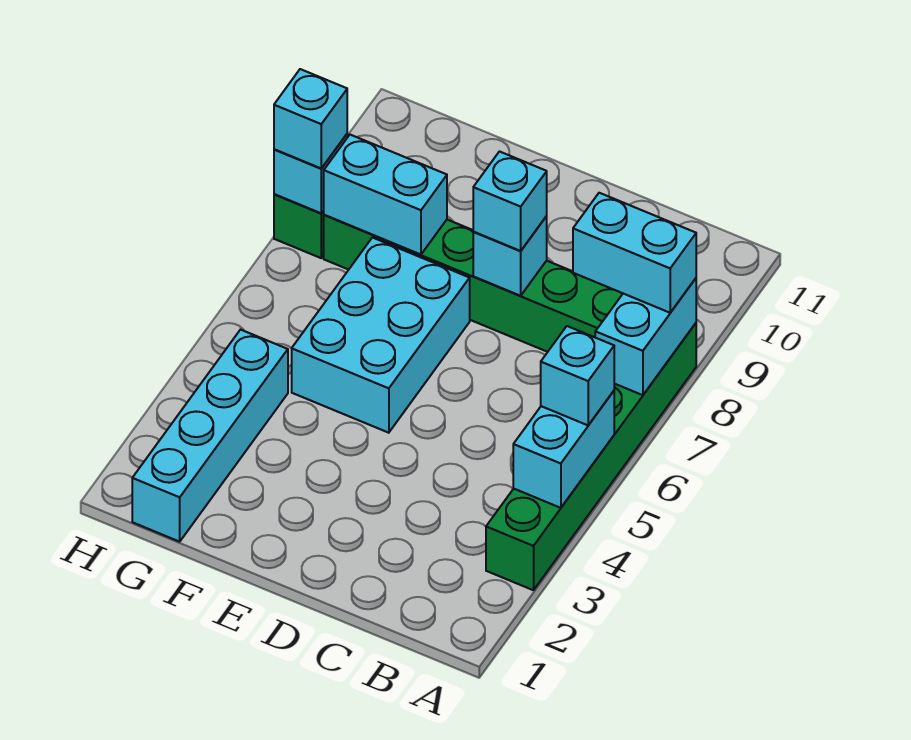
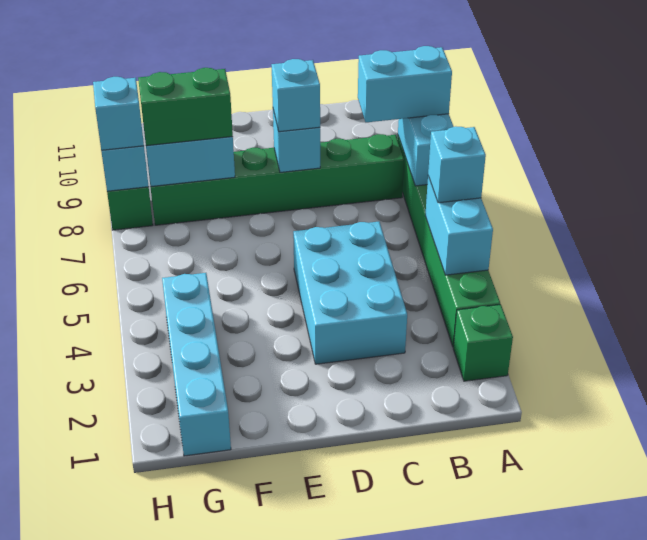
none -> green 1x1 brick [453,305,513,381]
cyan 2x3 brick [292,238,470,433] -> cyan 2x3 brick moved to [293,222,407,364]
none -> green 1x2 brick [138,68,233,146]

